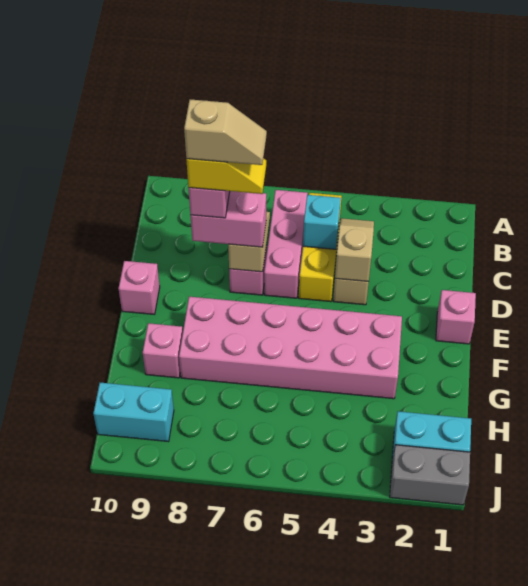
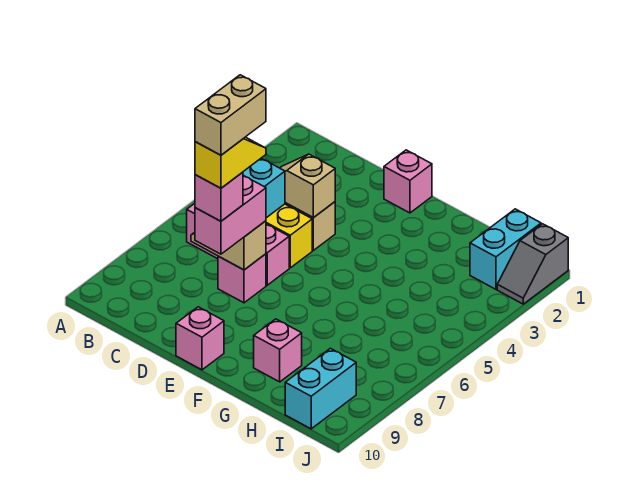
tan 1x2 slope [184,99,267,165] -> tan 1x2 brick [195,75,266,155]
pink 2x6 brick [179,297,402,399] -> none
grey 1x2 brick [390,445,470,505] -> grey 1x2 slope [497,224,568,304]

